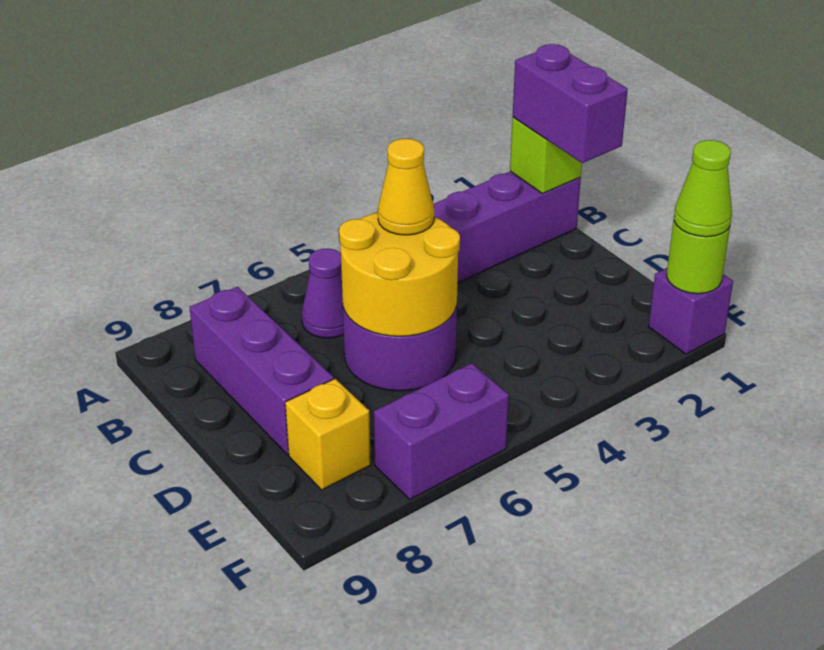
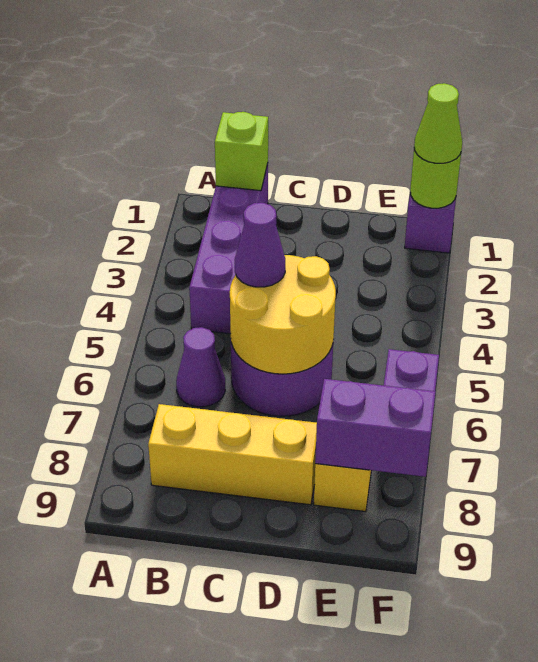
purple 1x2 brick [513,44,628,163] -> purple 1x2 brick moved to [315,379,436,477]
purple 1x3 brick [189,287,334,455] -> yellow 1x3 brick [148,404,317,505]
yellow 1x1 cone [378,139,434,235] -> purple 1x1 cone [235,203,285,287]

